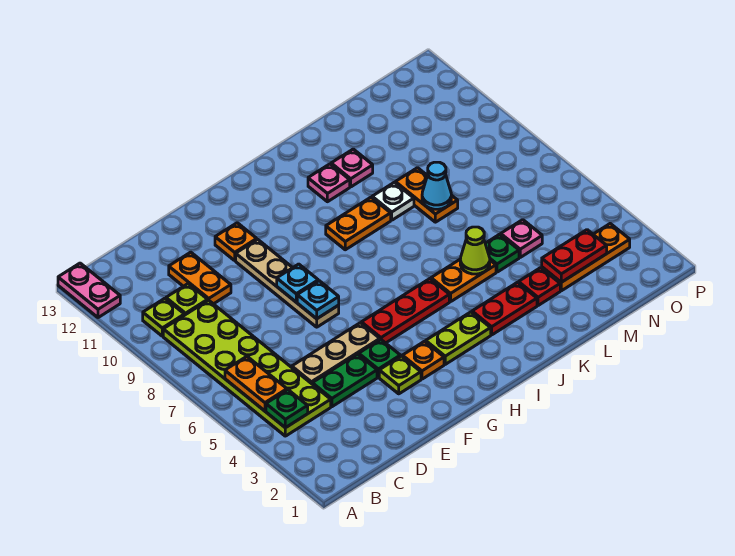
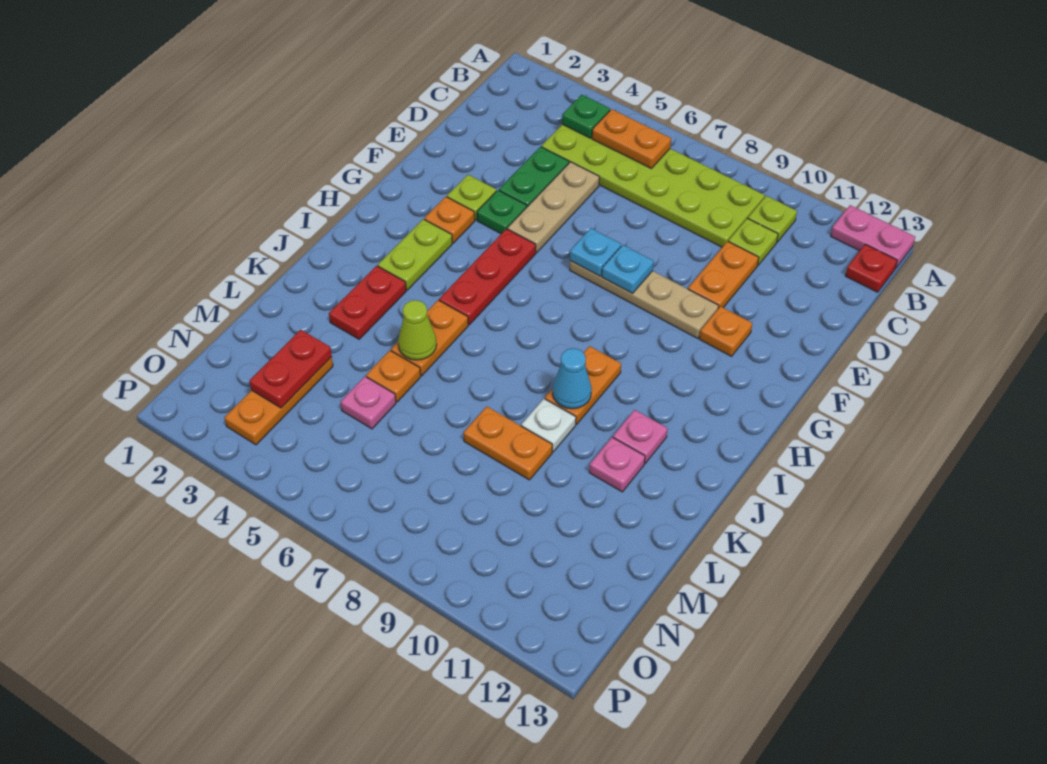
orange 1x2 plate [169,252,231,304] -> orange 1x2 plate turned to [688,241,759,308]
red 1x1 plate [519,268,560,306] -> red 1x1 plate moved to [845,244,897,292]
green 1x1 plate [485,234,519,272] -> orange 1x1 plate [366,350,421,402]
cyan 1x1 cone [422,162,451,209] -> cyan 1x1 cone moved to [553,348,592,409]

